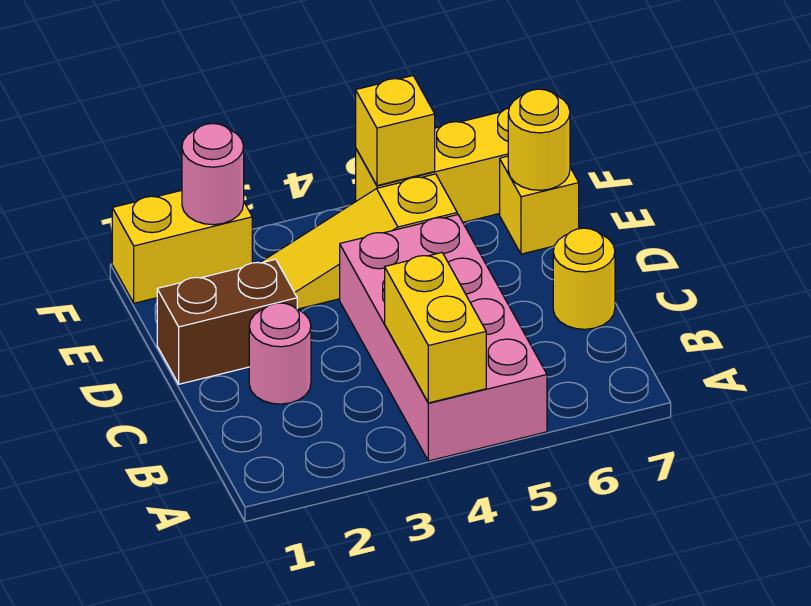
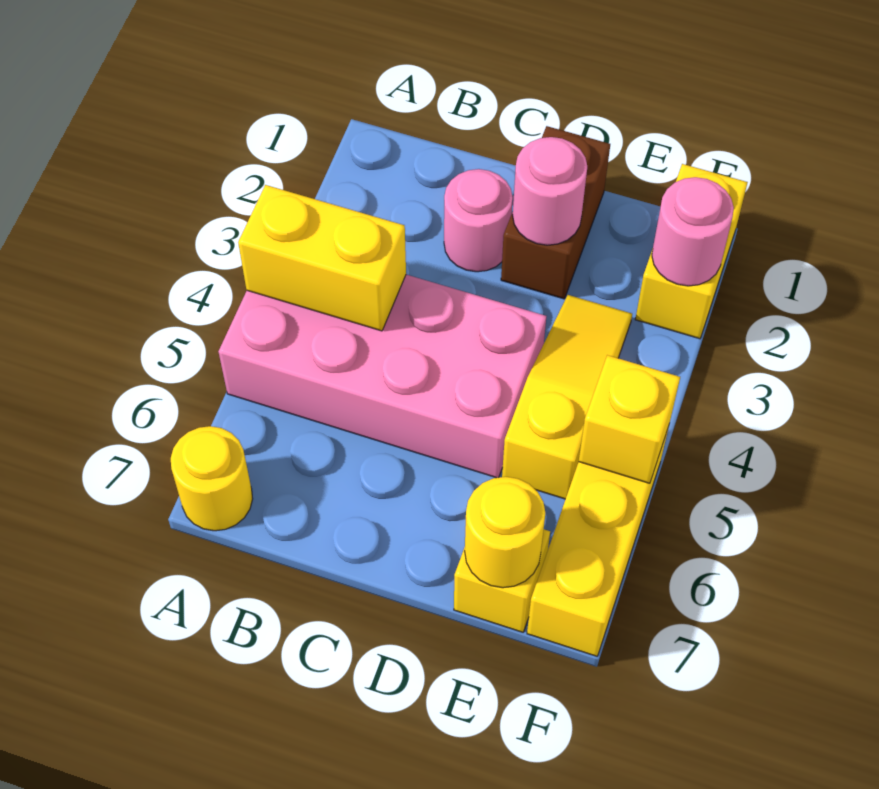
yellow 1x1 round brick [553,228,615,329] -> yellow 1x1 round brick moved to [171,426,253,531]
none -> pink 1x1 round brick [513,137,587,245]

